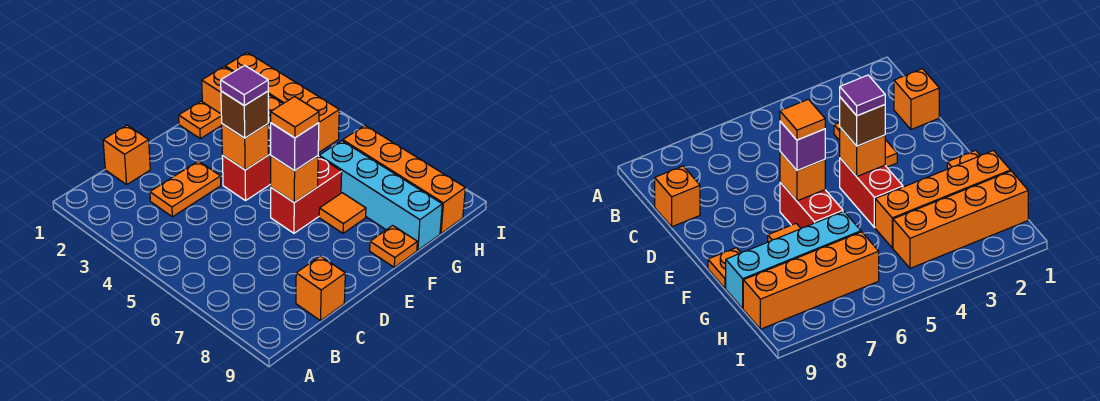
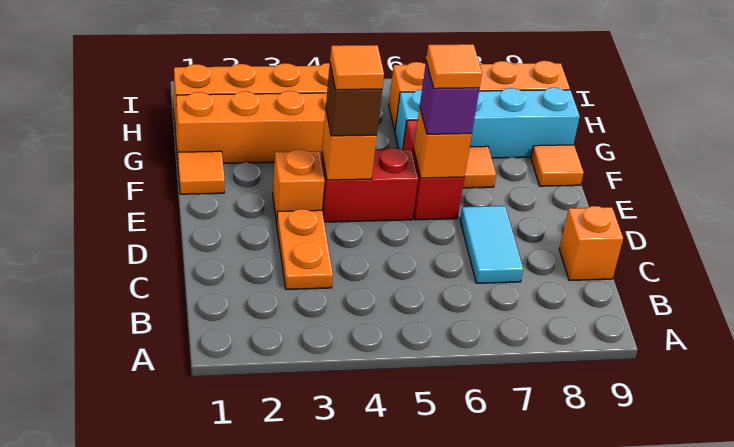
orange 1x1 brick [103,125,150,185] -> orange 1x1 brick moved to [273,149,325,223]
none -> cyan 1x2 tile [460,206,523,283]
red 1x2 brick [222,125,271,201] -> red 1x2 brick turned to [321,148,418,222]
purple 1x1 tile [221,65,268,106] -> orange 1x1 tile [330,45,384,90]
orange 1x1 plate [179,101,222,139] -> orange 1x1 tile [178,151,225,194]
orange 1x1 plate [370,226,417,267] -> orange 1x1 tile [531,145,584,186]

